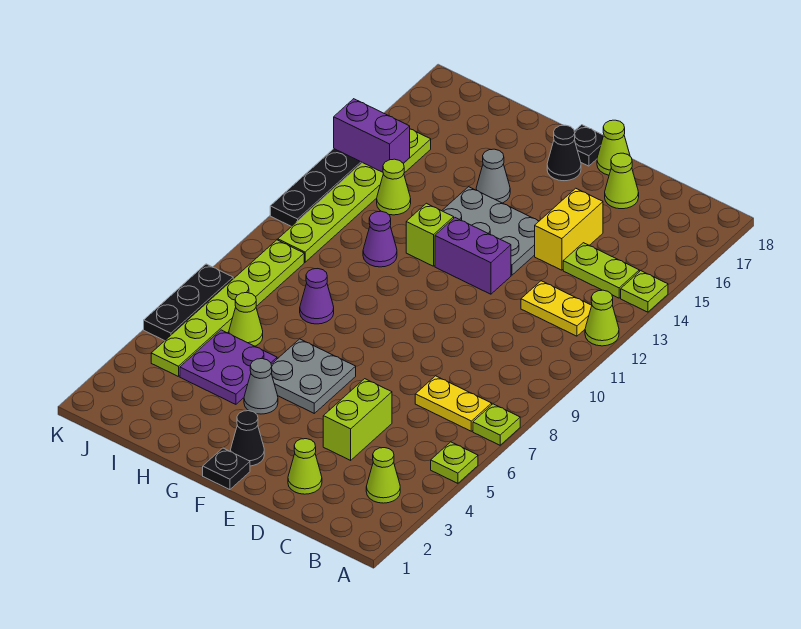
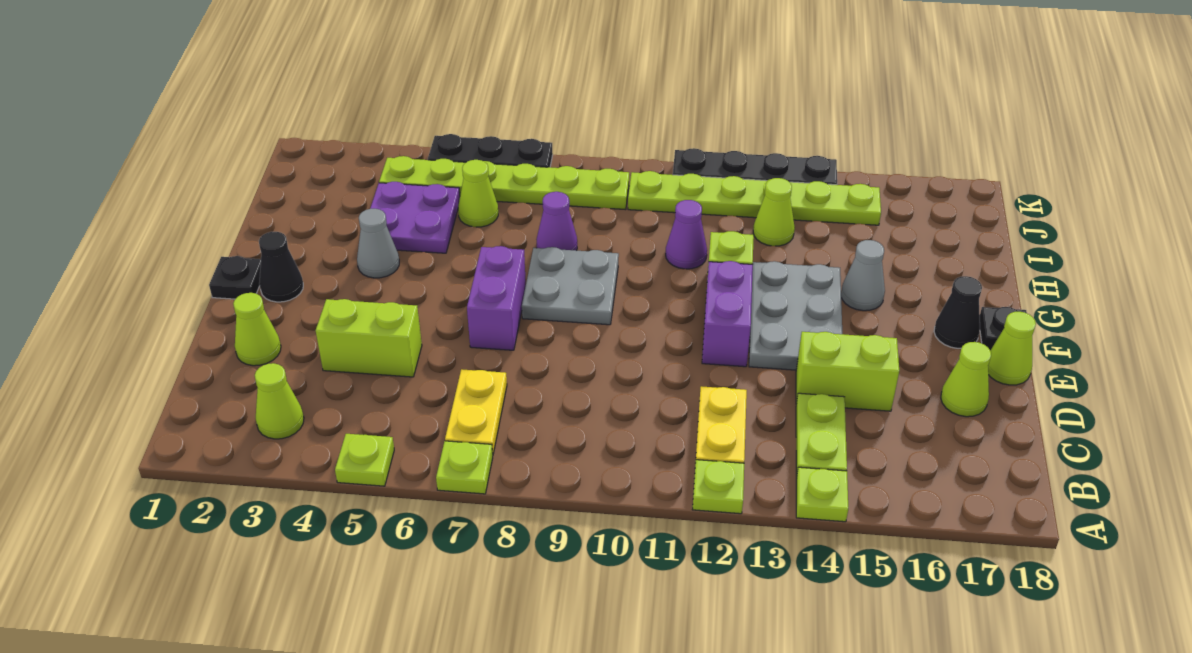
lime 1x1 cone [585,290,619,346] -> lime 1x1 plate [692,460,744,514]
yellow 1x2 brick [535,188,603,270] -> lime 1x2 brick [796,332,899,411]
grey 2x2 plate [271,339,356,413] -> grey 2x2 plate moved to [522,247,619,325]
purple 1x2 brick [334,99,410,172] -> purple 1x2 brick moved to [467,246,526,350]

